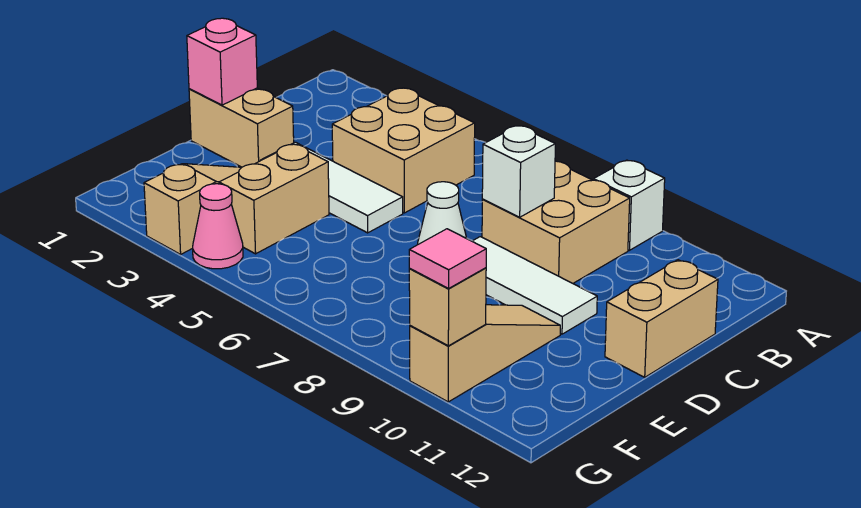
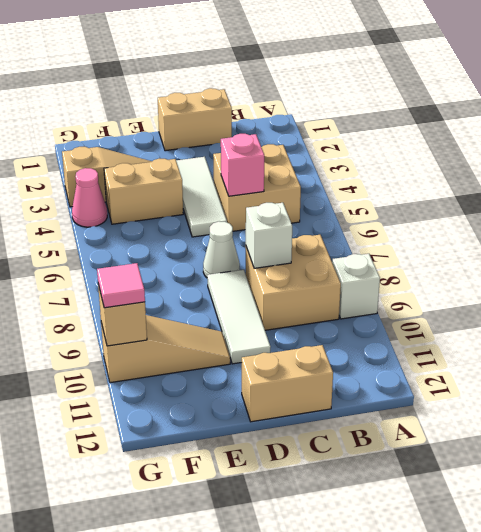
tan 1x2 brick [189,88,294,167] -> tan 1x2 brick turned to [158,88,232,151]
pink 1x1 brick [187,18,257,105] -> pink 1x1 brick moved to [221,134,264,196]

